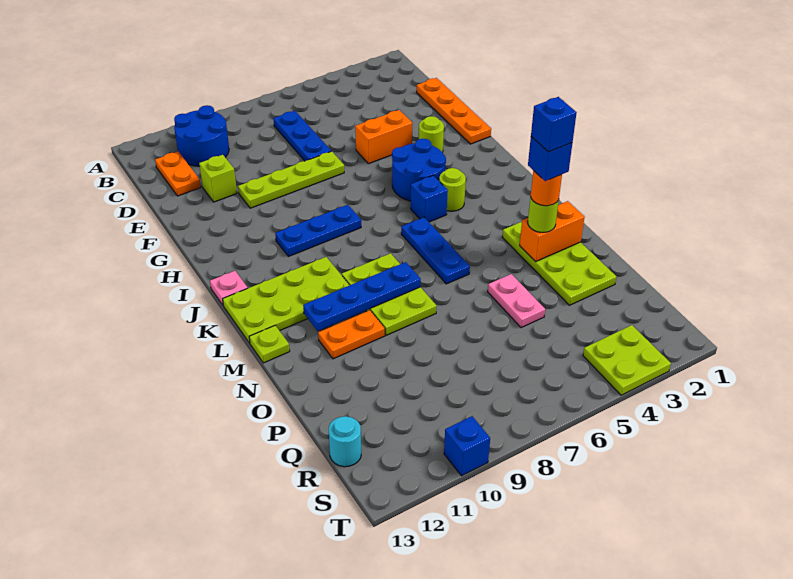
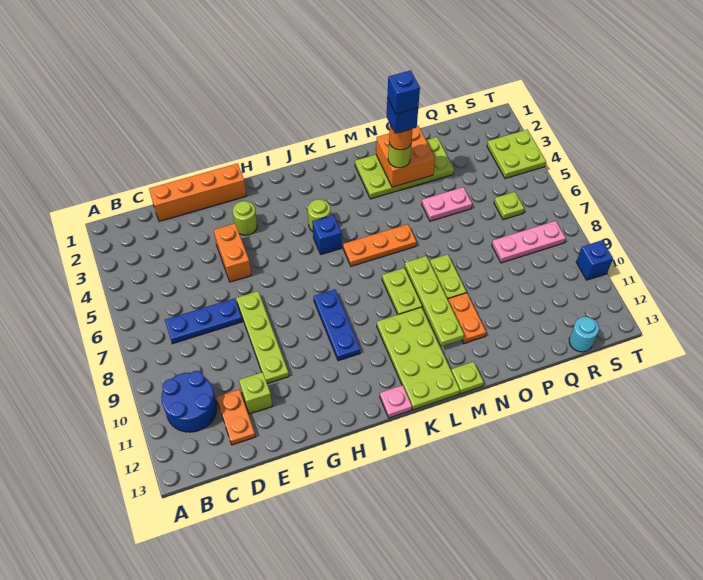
orange 1x2 plate [155,152,201,196] -> orange 1x2 plate turned to [216,389,255,445]
orange 1x4 plate [417,78,491,144] -> orange 1x4 brick [149,163,246,221]
blue 2x2 round brick [392,139,446,201] -> none
blue 1x3 plate [401,217,470,284] -> orange 1x3 plate [343,224,416,266]
blue 1x4 plate [303,262,421,331] -> lime 1x4 plate [405,256,464,346]
orange 1x2 brick [520,201,585,262] -> orange 2x2 brick [376,125,435,187]
none -> pink 1x3 plate [492,221,566,263]
none -> lime 1x1 plate [494,192,524,220]

